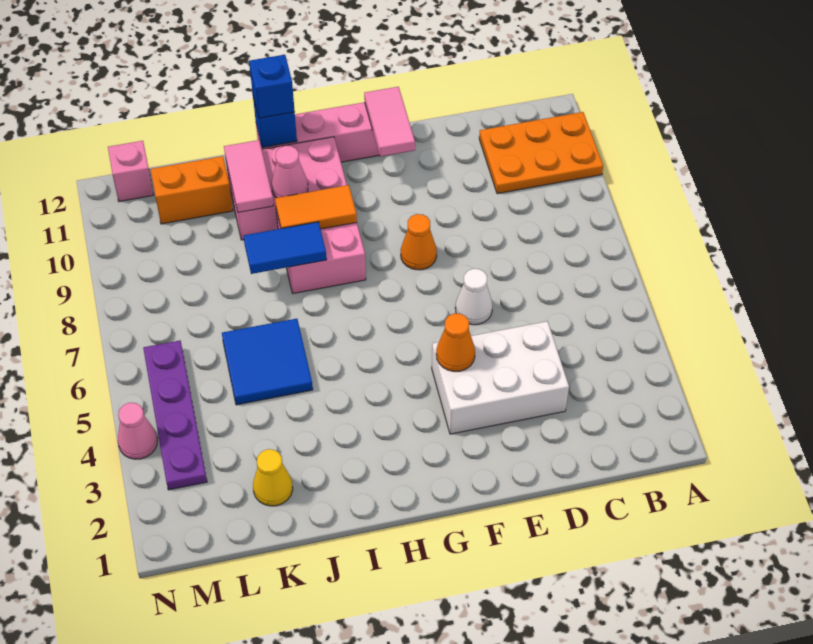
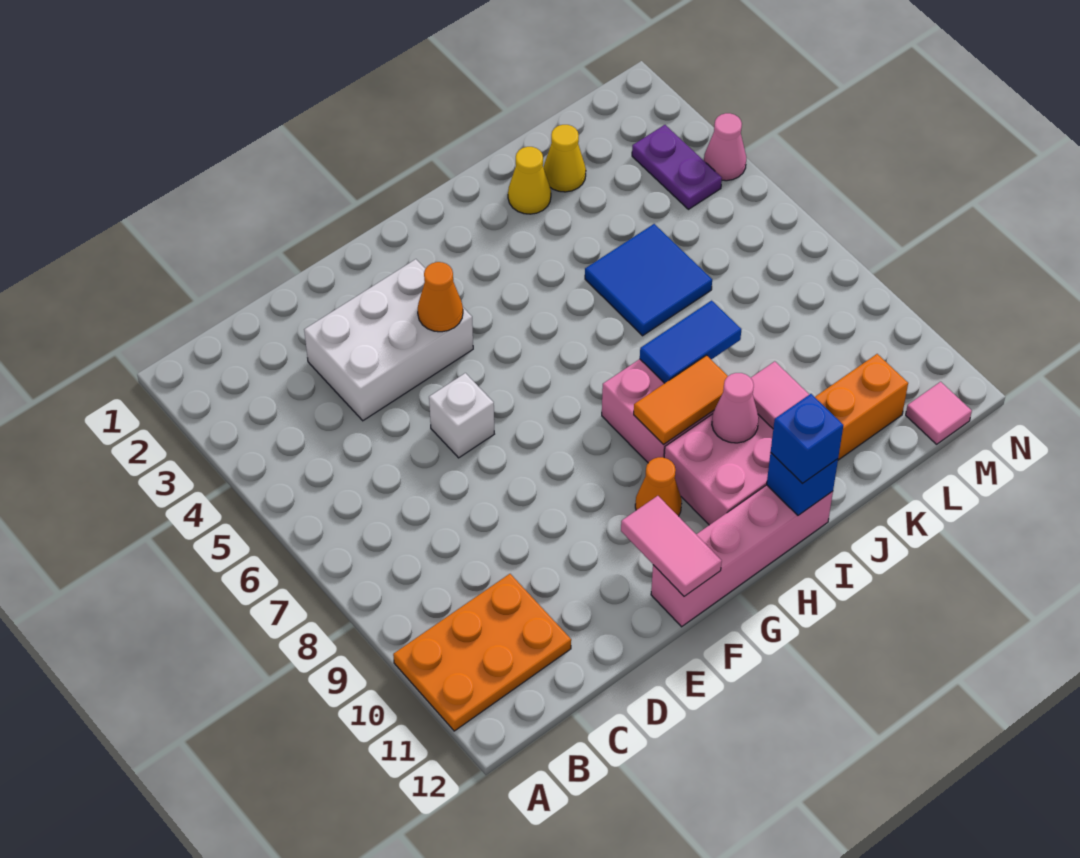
white 1x1 cone [455,269,493,325] -> white 1x1 brick [429,373,494,458]
orange 1x1 cone [401,214,437,270] -> orange 1x1 cone moved to [635,457,682,516]
none -> yellow 1x1 cone [508,147,551,214]
purple 1x4 plate [143,341,207,490] -> purple 1x2 plate [632,125,722,209]
pink 1x1 brick [108,141,153,201] -> pink 1x1 tile [906,382,972,444]

